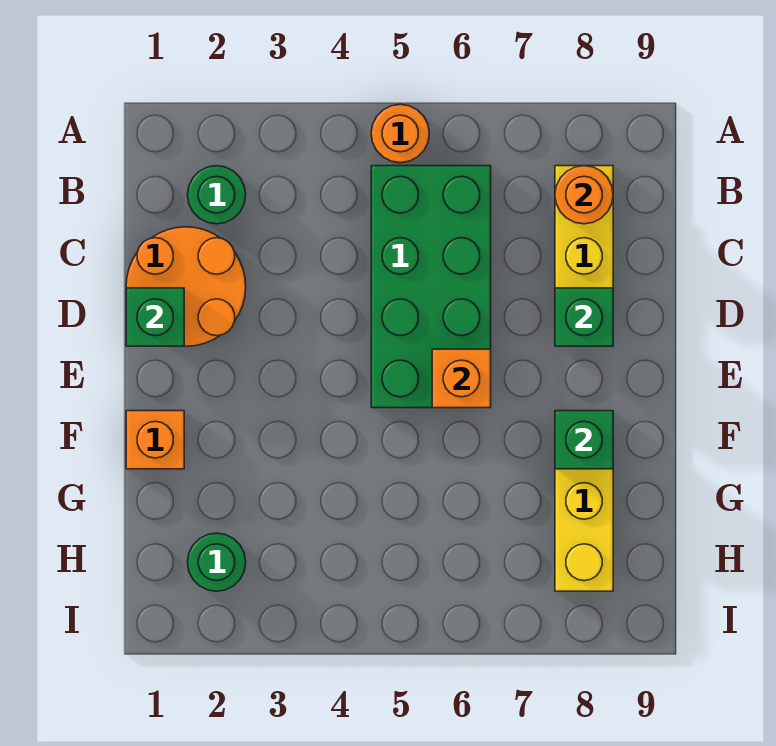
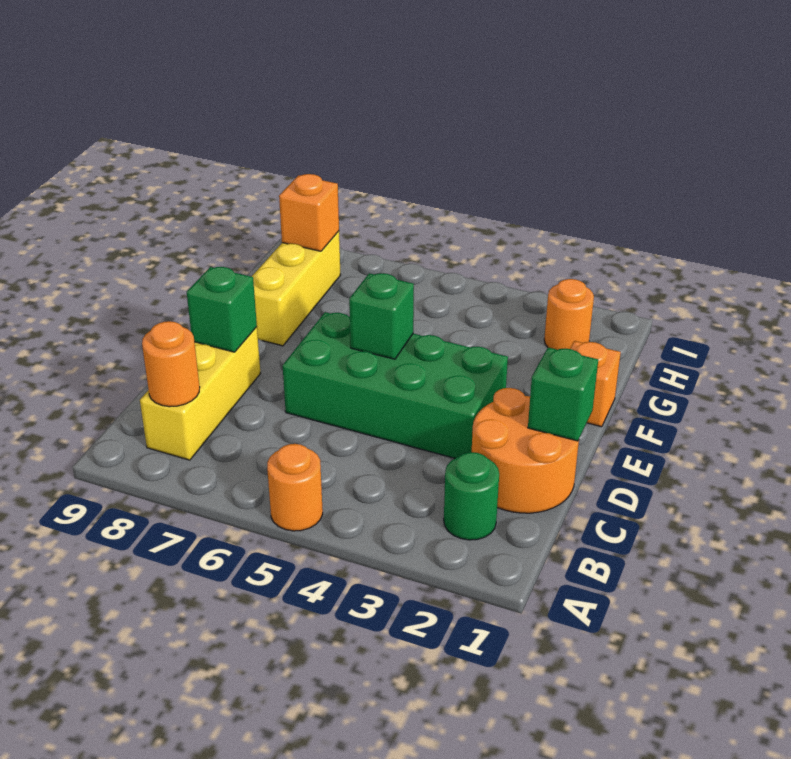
green 2x4 brick [371,166,491,408] -> green 2x4 brick turned to [283,312,508,458]
orange 1x1 brick [432,349,491,408] -> orange 1x1 brick moved to [279,174,339,251]
green 1x1 brick [555,411,613,469] -> green 1x1 brick moved to [349,273,414,359]
green 1x1 round brick [187,533,246,591] -> orange 1x1 round brick [544,279,594,350]

